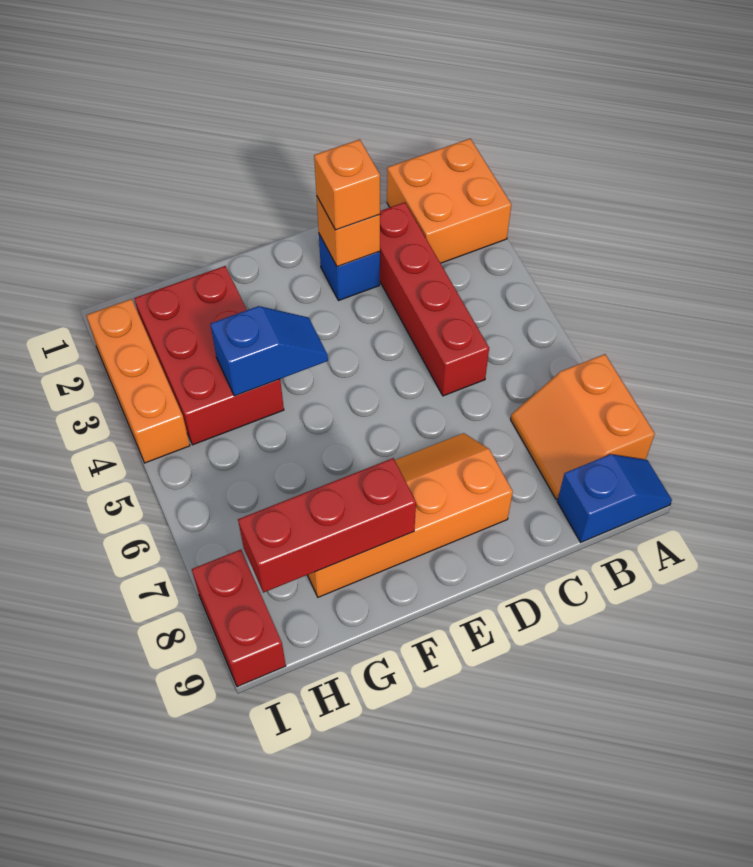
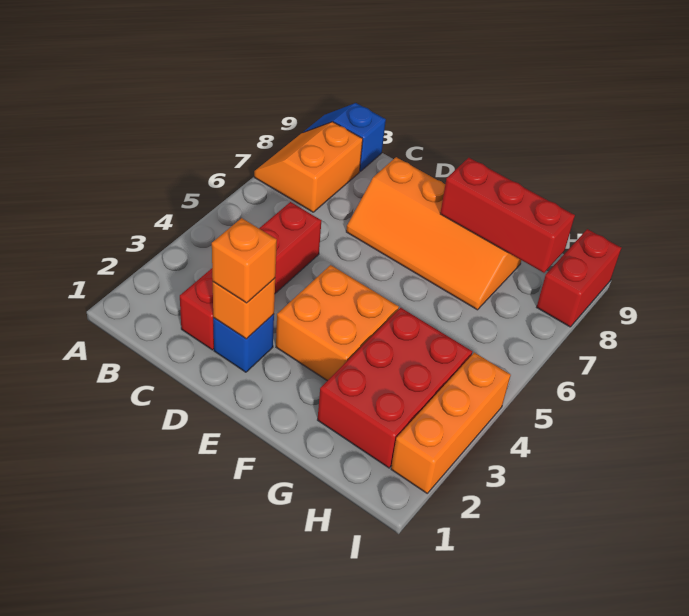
orange 2x2 brick [387,139,511,263] -> orange 2x2 brick moved to [276,265,399,381]
orange 2x2 slope [511,354,655,499] -> orange 2x2 slope turned to [254,122,363,212]
blue 1x2 slope [210,306,328,396] -> none

